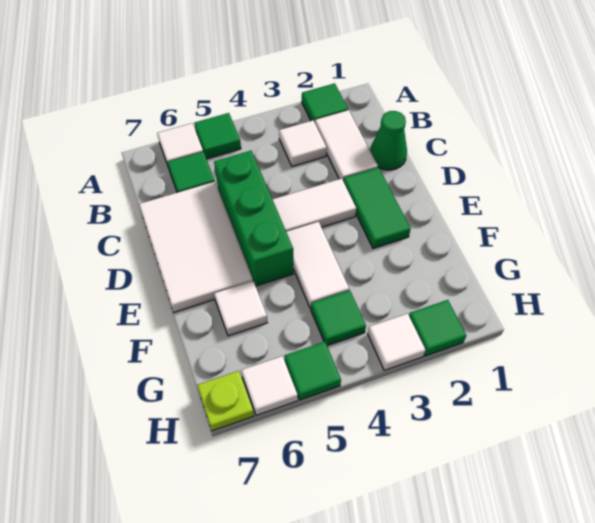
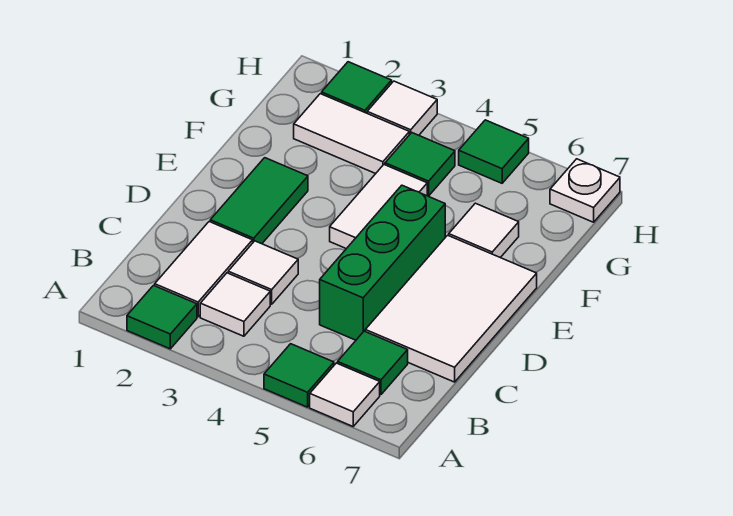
green 1x1 cone [370,111,407,170] -> none
white 1x2 tile [272,178,356,232] -> white 1x2 tile moved to [294,94,409,174]
white 1x1 tile [241,356,298,415] -> white 1x1 tile moved to [228,241,298,304]
lime 1x1 plate [197,371,254,431] -> white 1x1 plate [550,159,620,222]

